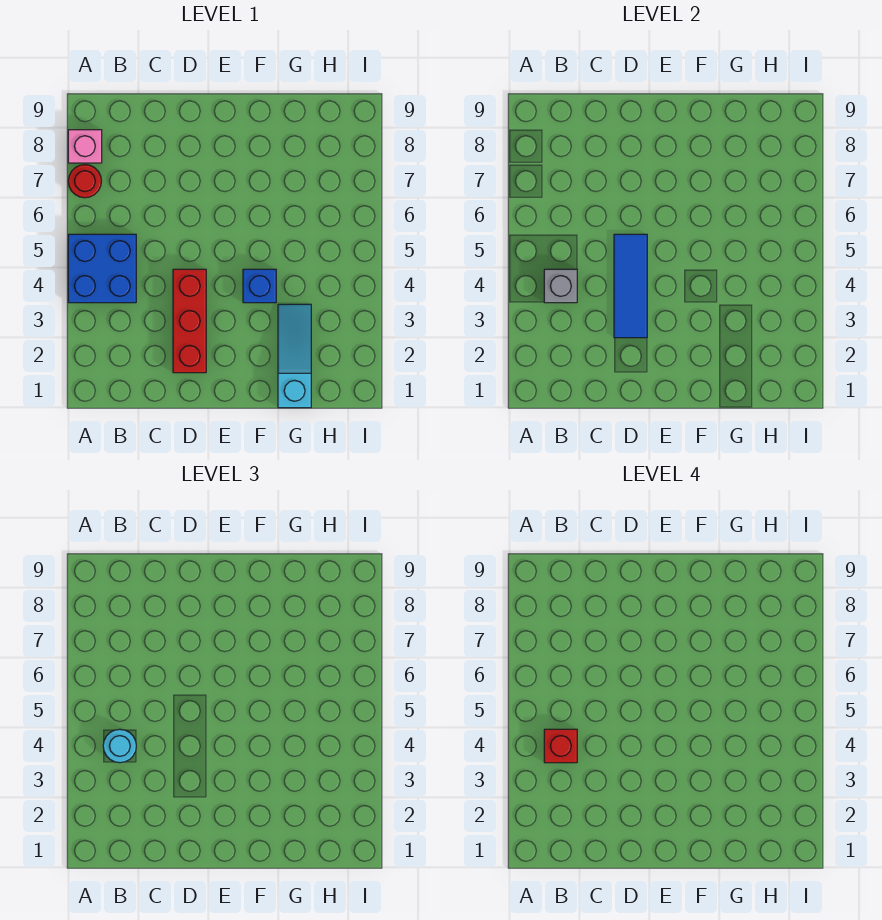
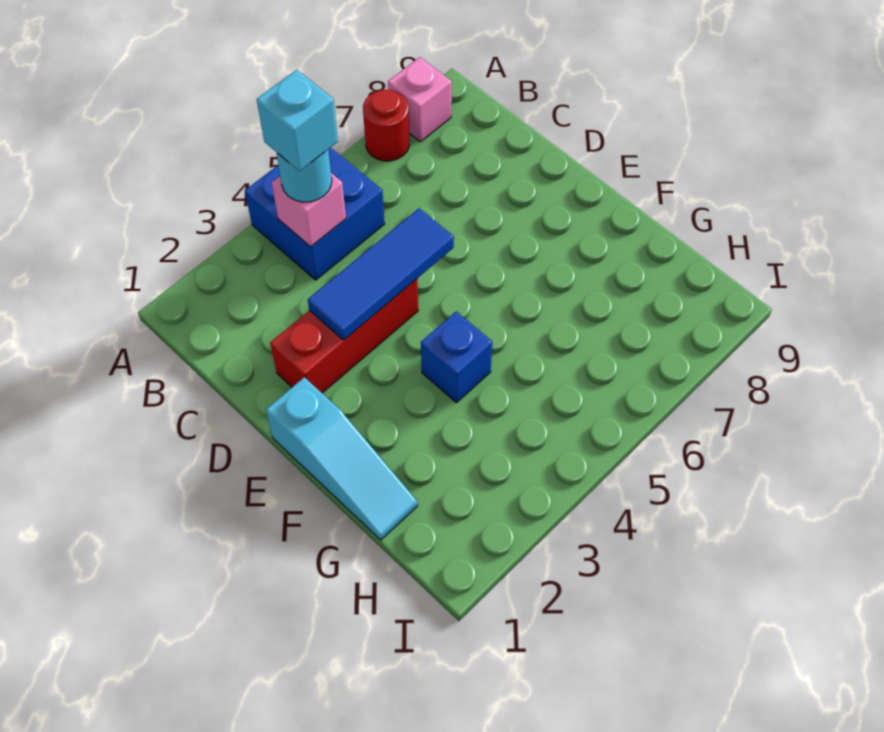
grey 1x1 brick [544,269,577,303] -> pink 1x1 brick [272,173,346,247]
red 1x1 brick [544,729,577,763] -> cyan 1x1 brick [257,70,338,171]
cyan 1x3 slope [278,304,311,408] -> cyan 1x3 slope turned to [266,377,418,540]

